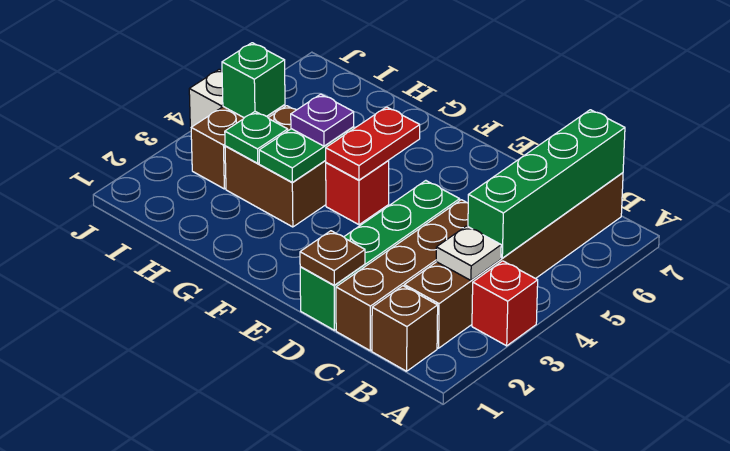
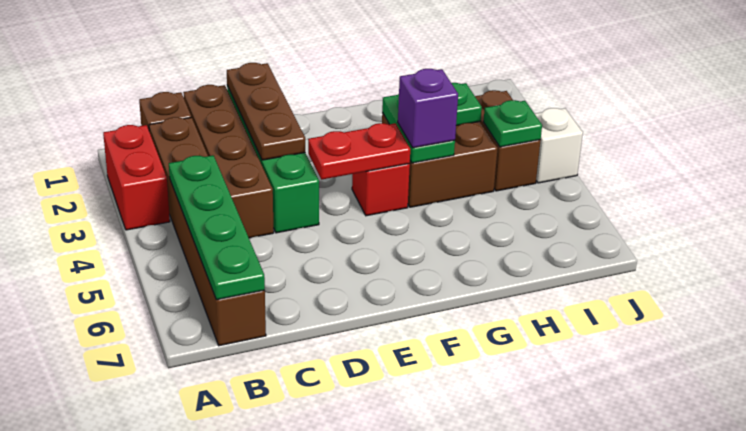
red 1x1 brick [472,261,538,346] -> red 1x2 brick [103,125,170,230]
white 1x1 plate [436,226,501,280] -> none
green 1x4 brick [468,110,625,258] -> green 1x4 plate [169,155,265,300]
brown 1x1 plate [300,231,365,285] -> brown 1x3 plate [227,63,305,160]
red 1x2 plate [325,107,420,180] -> red 1x2 plate turned to [308,123,410,180]
purple 1x1 plate [291,94,354,146] -> purple 1x1 brick [398,69,458,148]
green 1x1 brick [222,43,285,118] -> green 1x1 plate [484,100,542,147]

